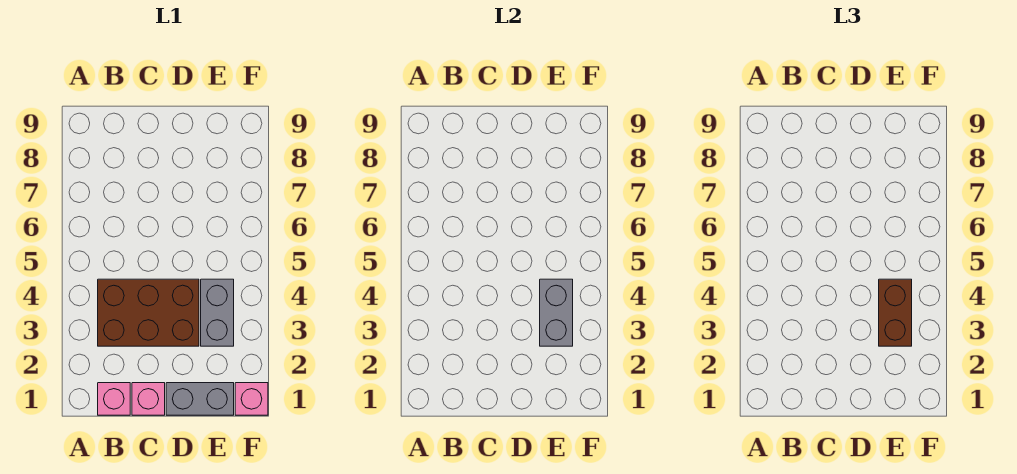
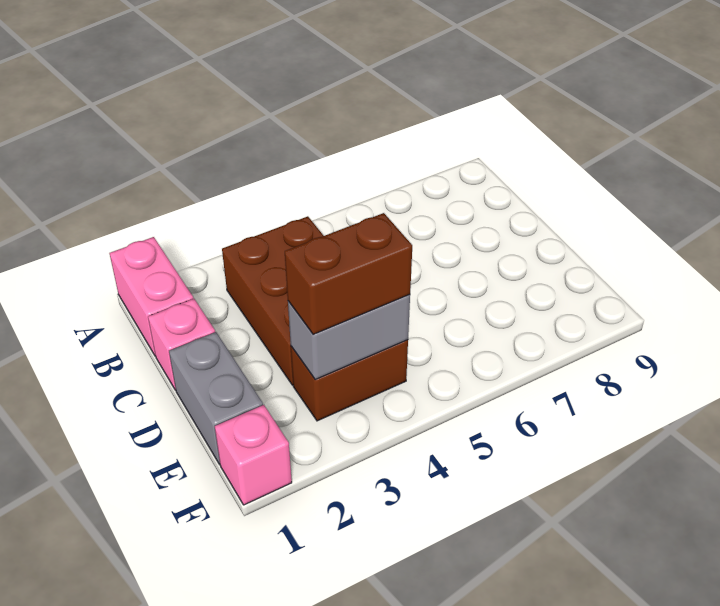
pink 1x1 brick [98,383,130,415] -> pink 1x2 brick [110,237,193,356]
grey 1x2 brick [201,279,234,346] -> brown 1x2 brick [291,340,408,421]

